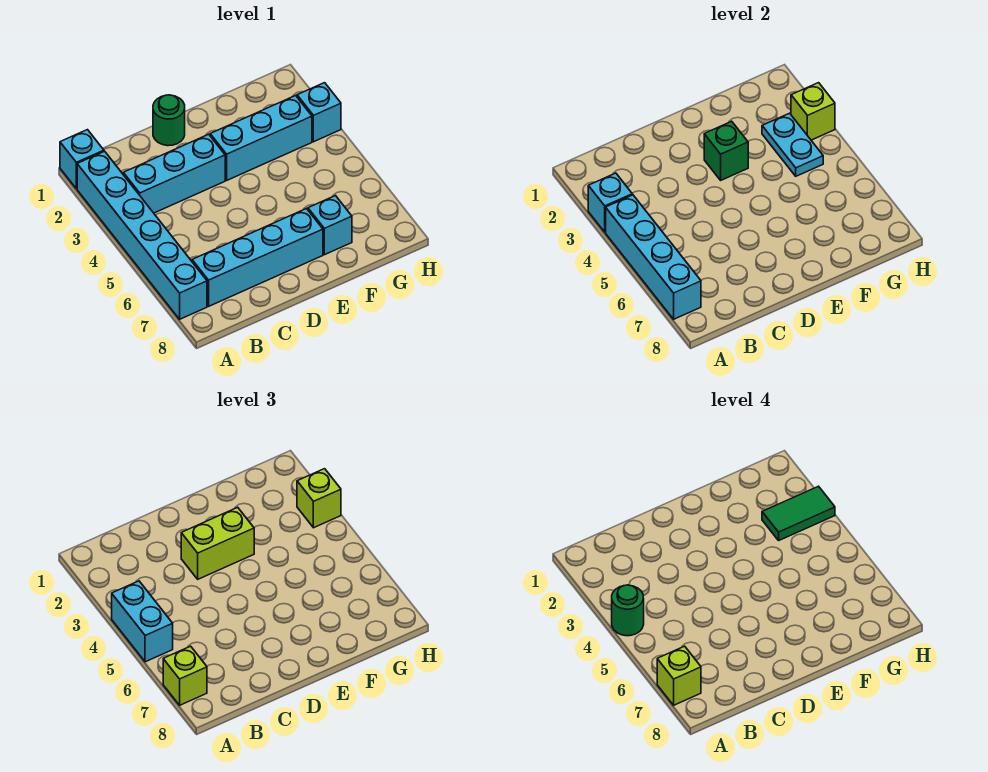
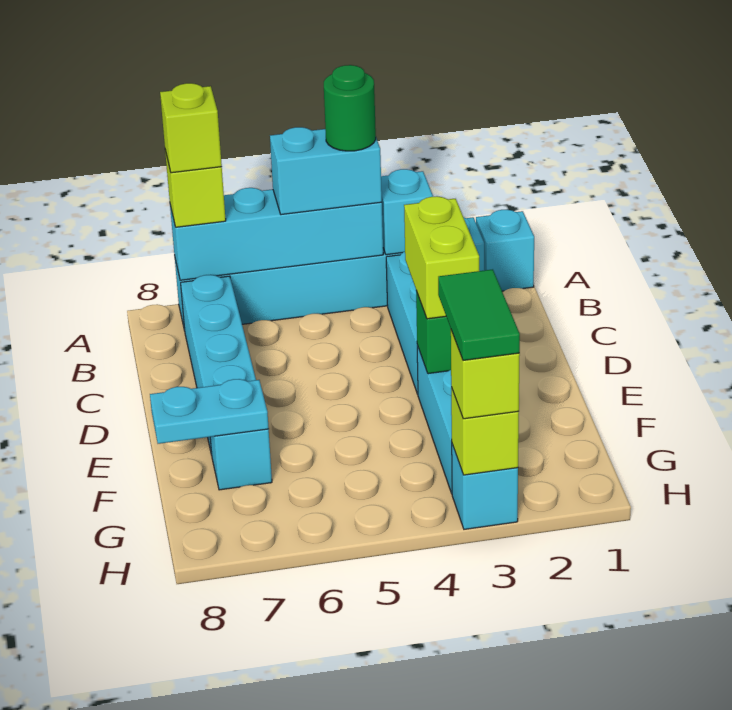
green 1x1 round brick [153,95,185,146] -> none
cyan 1x2 plate [762,113,823,176] -> cyan 1x2 plate moved to [150,379,269,444]

